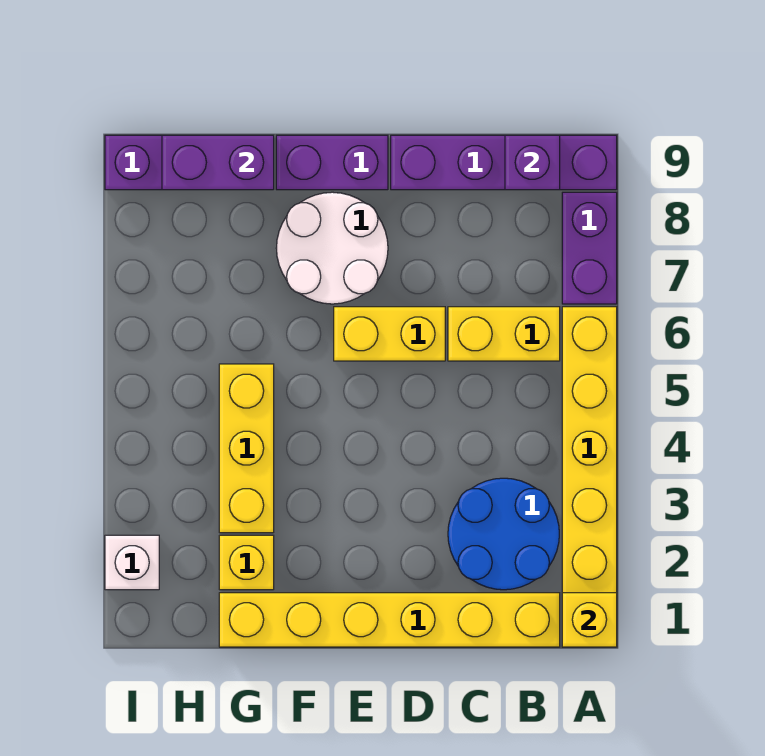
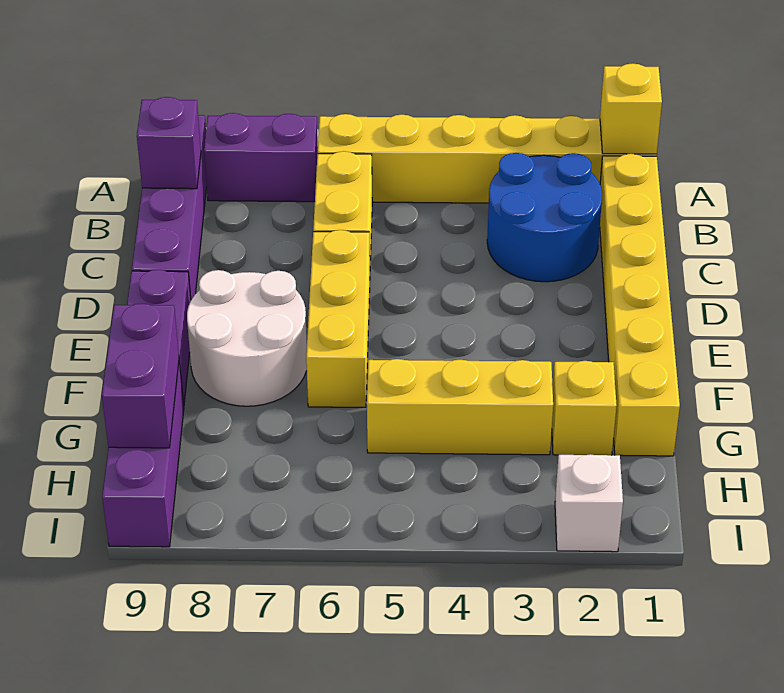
yellow 1x2 brick [334,307,445,361] -> yellow 1x3 brick [306,230,370,407]

